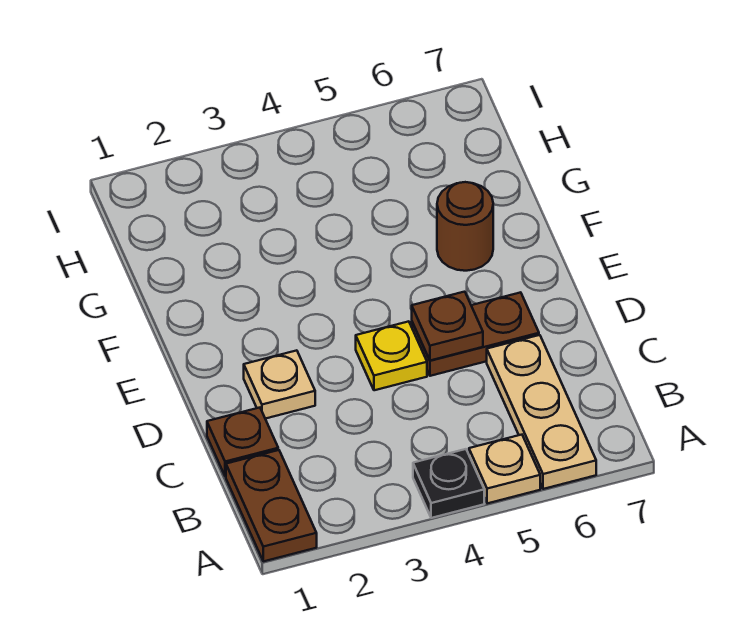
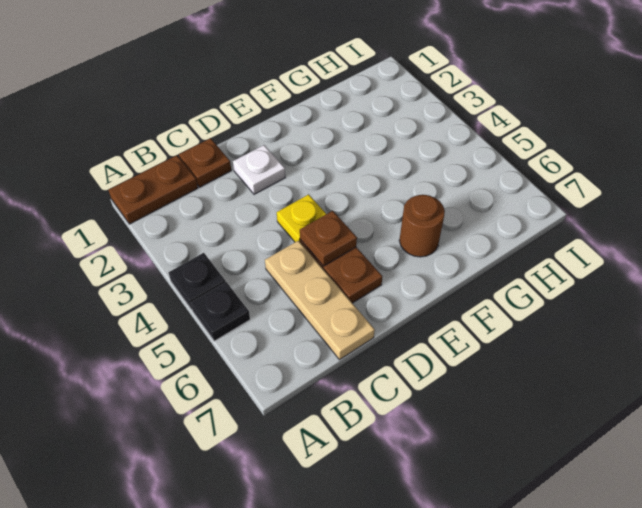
tan 1x1 plate [469,435,540,504] -> black 1x1 plate [191,282,250,341]
tan 1x3 plate [487,335,596,489] -> tan 1x3 plate turned to [265,241,375,360]
tan 1x1 plate [244,350,315,419] -> white 1x1 plate [233,145,285,194]

